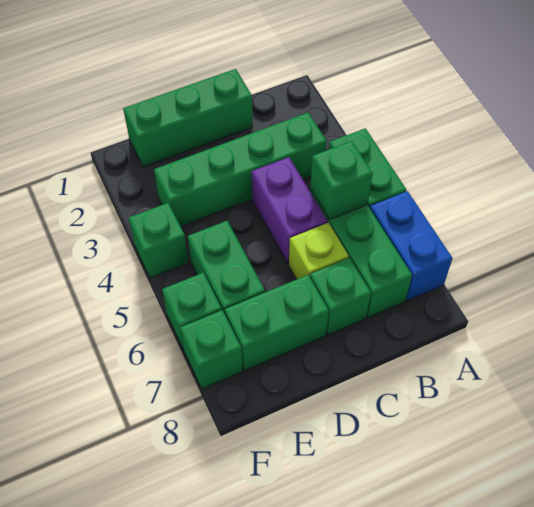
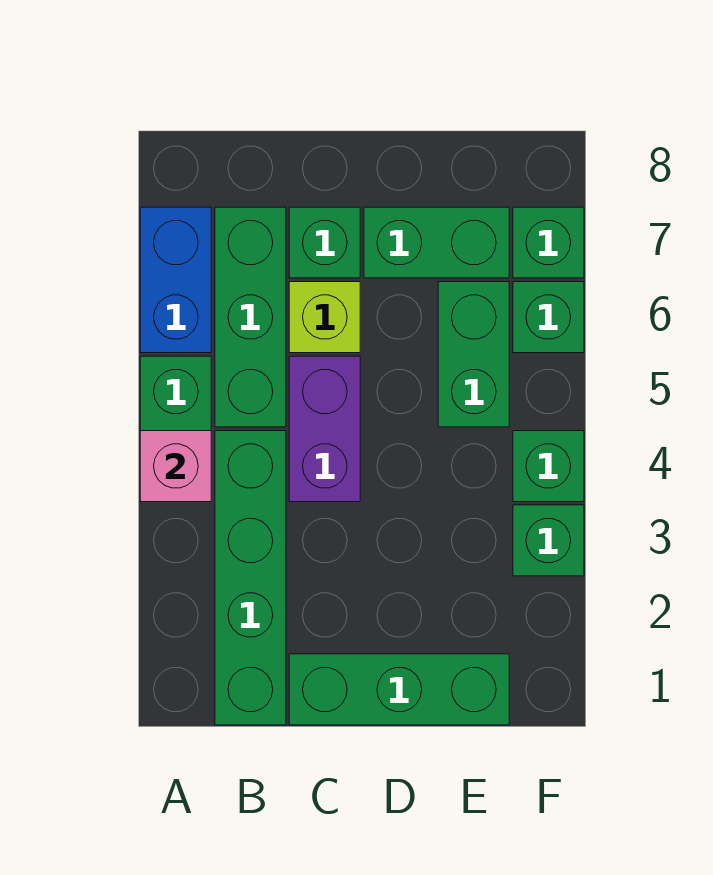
none -> pink 1x1 brick [140,431,211,502]
green 1x4 brick [154,112,327,227] -> green 1x4 brick turned to [215,431,286,725]
green 1x1 brick [310,141,373,219] -> green 1x1 brick moved to [513,505,584,576]

